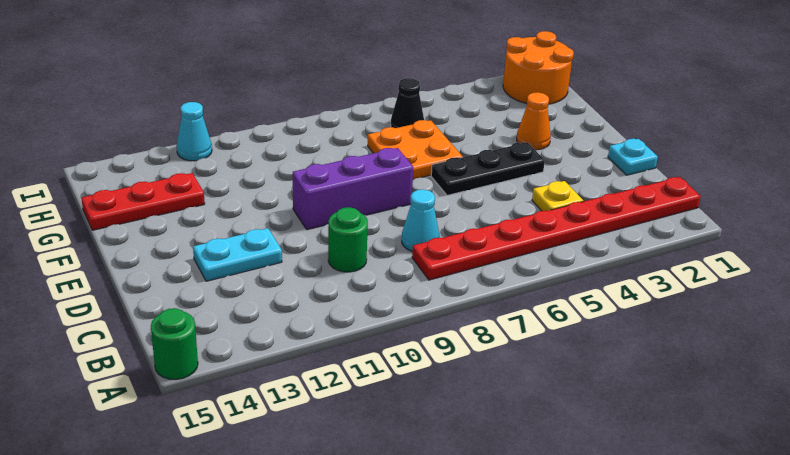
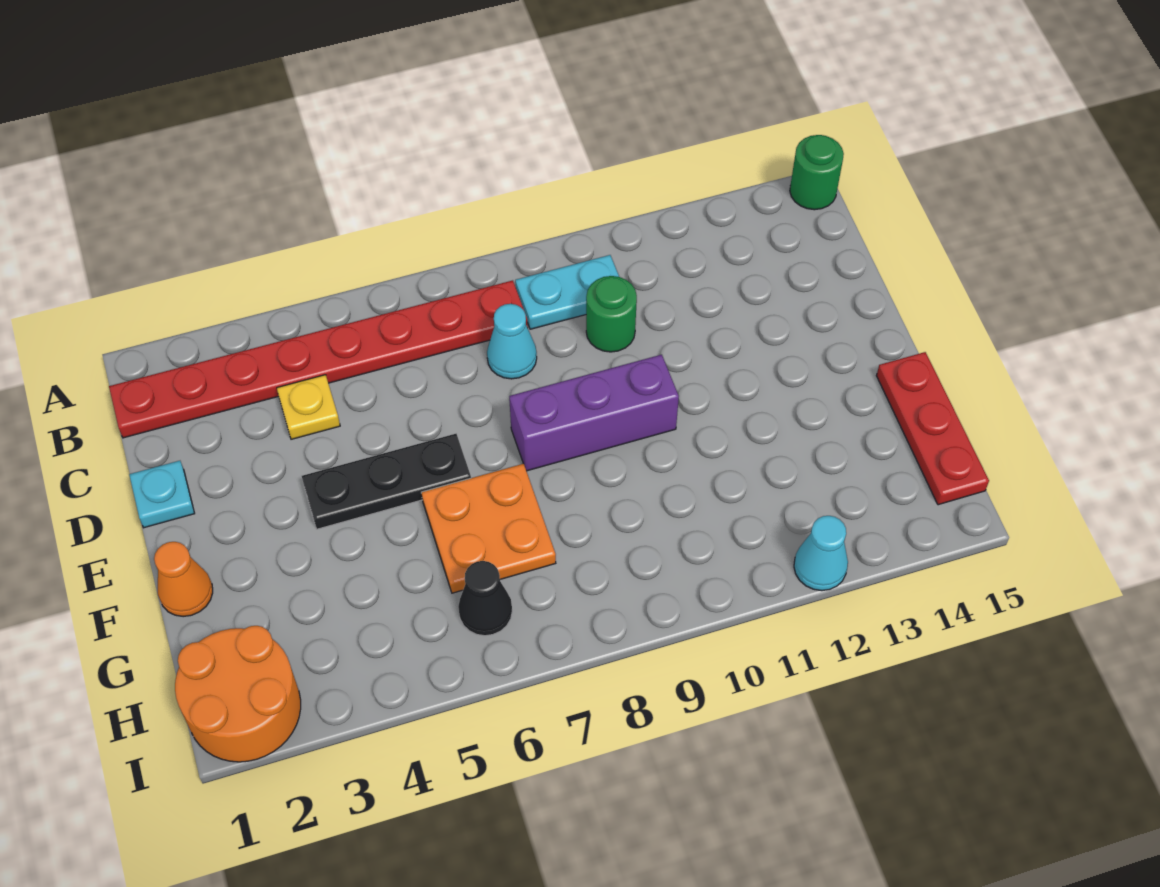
cyan 1x2 plate [193,228,282,281] -> cyan 1x2 plate moved to [515,255,619,329]
orange 1x1 cone [517,92,551,150] -> orange 1x1 cone moved to [154,542,213,617]
red 1x3 plate [81,173,205,230] -> red 1x3 plate turned to [876,352,989,505]

